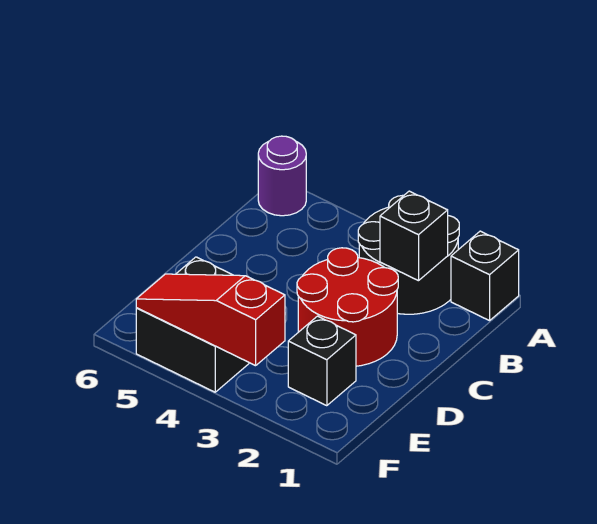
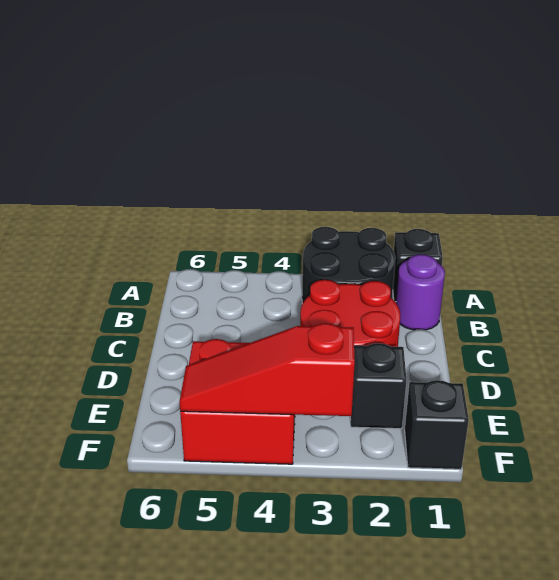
purple 1x1 round brick [258,136,306,216] -> purple 1x1 round brick moved to [396,254,445,330]
black 1x1 brick [380,191,448,281] -> black 1x1 brick moved to [405,380,469,469]
black 2x2 brick [136,257,249,392] -> red 2x2 brick [180,339,295,464]

